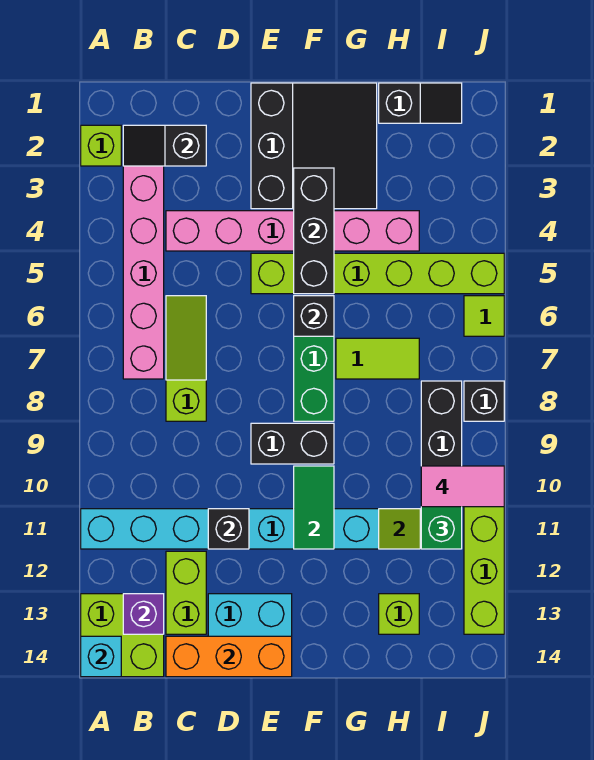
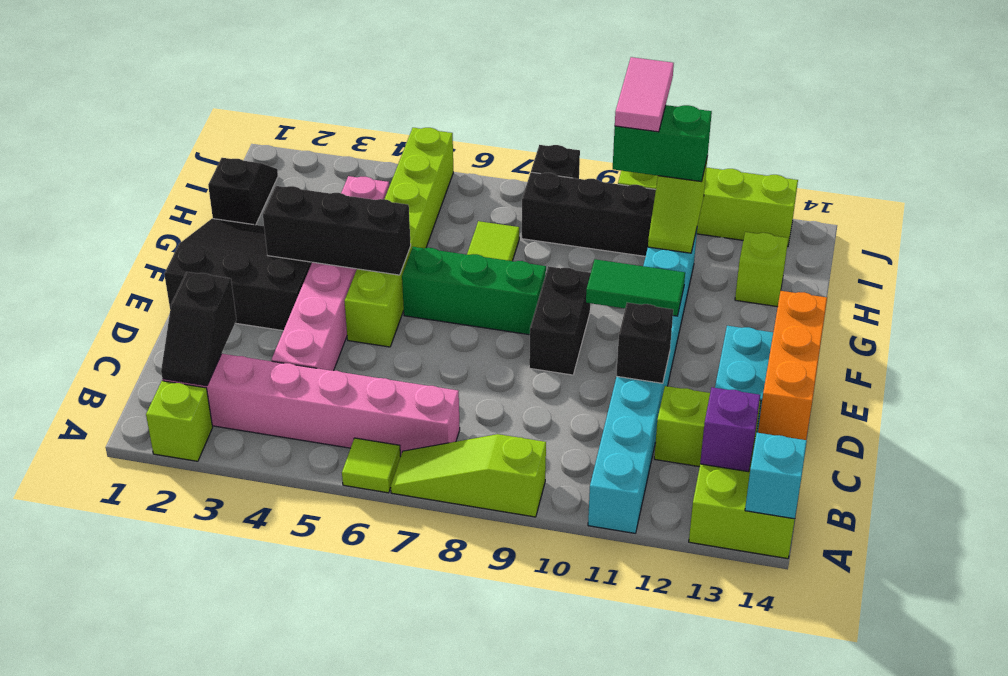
lime 1x3 slope [166,296,206,421] -> lime 1x3 slope moved to [391,434,546,517]
black 1x1 brick [294,296,334,336] -> none
lime 1x1 tile [464,296,504,336] -> lime 1x1 tile moved to [342,438,401,493]

